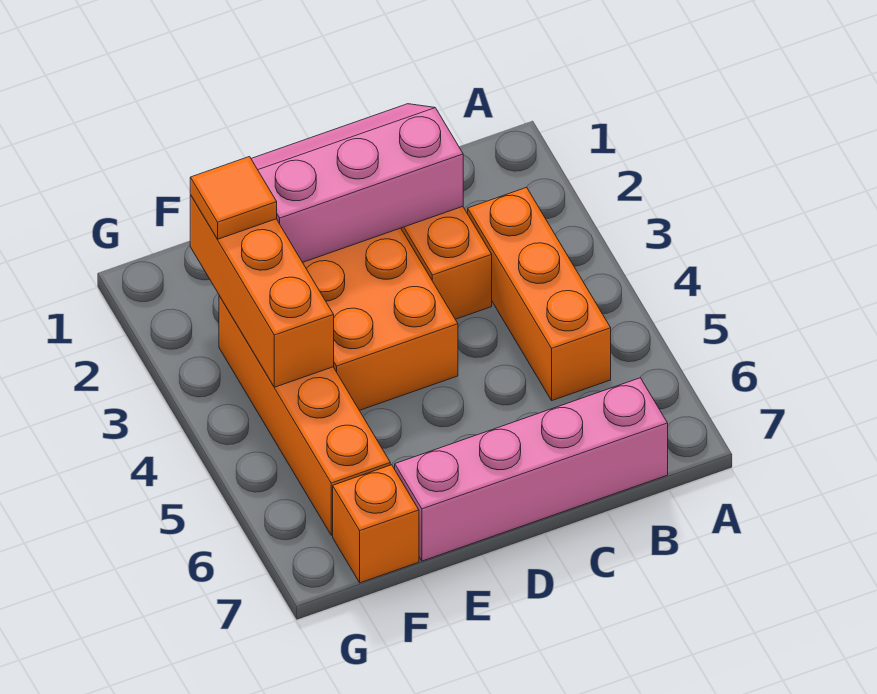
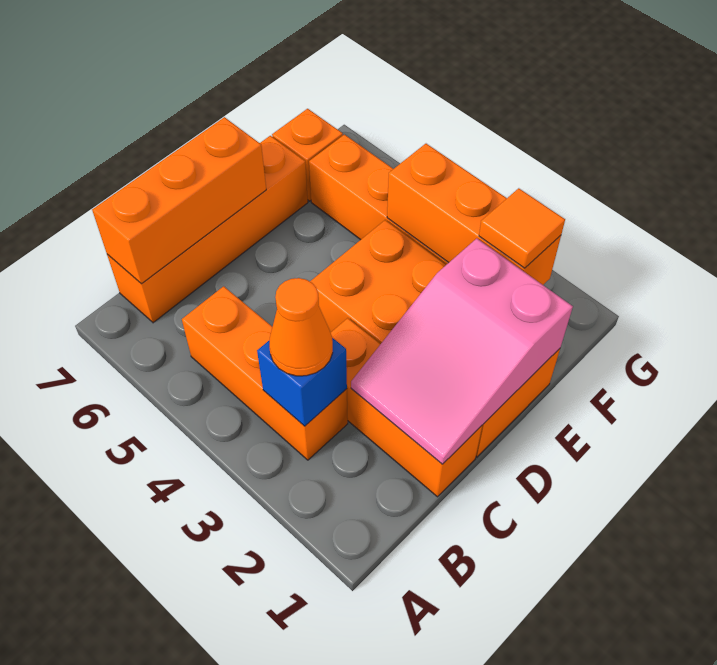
none -> blue 1x1 brick [257,338,347,426]
none -> orange 1x1 cone [269,278,333,376]
pink 1x4 brick [395,378,668,561] -> orange 1x4 brick [107,136,308,323]
none -> orange 1x3 brick [92,117,266,284]
pink 2x3 slope [251,104,463,262] -> pink 2x3 slope turned to [351,238,573,464]

